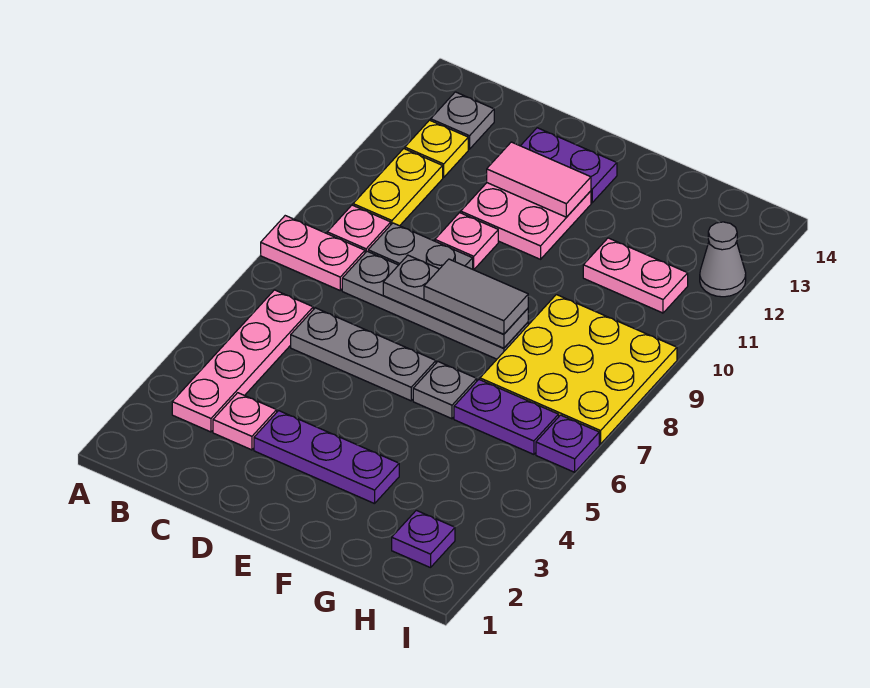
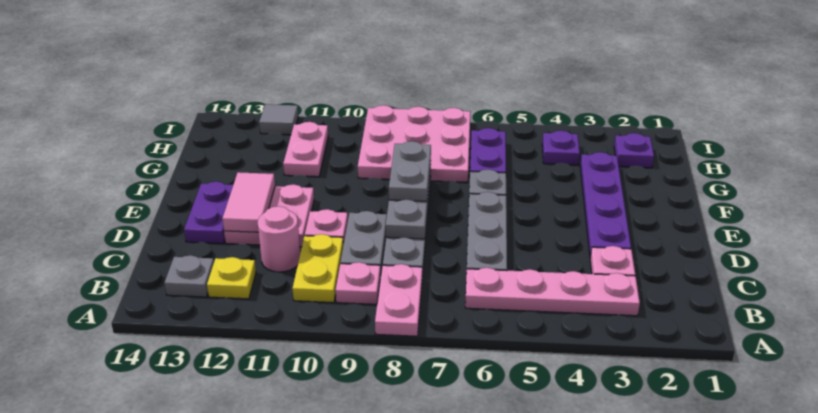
yellow 1x2 plate [353,149,443,226] -> yellow 1x2 plate turned to [293,234,343,303]
none -> pink 1x1 round brick [258,206,300,272]
purple 1x3 plate [254,411,399,504] -> purple 1x4 plate [580,152,631,257]
grey 1x2 tile [424,259,528,334] -> grey 1x2 plate [389,141,431,201]
yellow 3x3 plate [480,295,677,444] -> pink 3x3 plate [358,105,470,182]
purple 1x1 plate [536,415,599,472] -> purple 1x1 plate moved to [542,131,580,165]
grey 1x1 cone [700,222,746,297] -> grey 1x1 tile [259,104,298,135]

